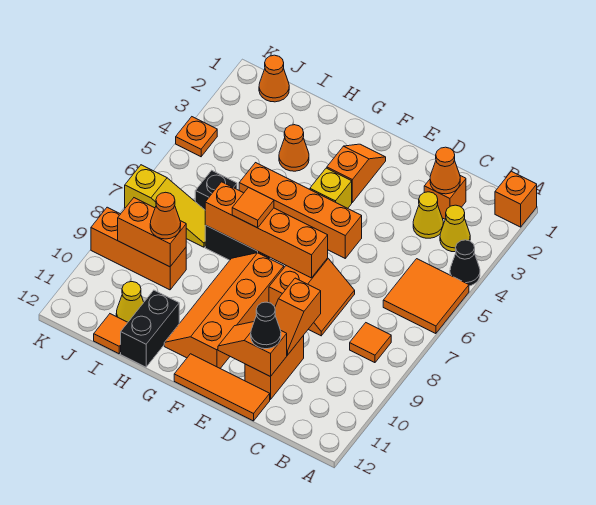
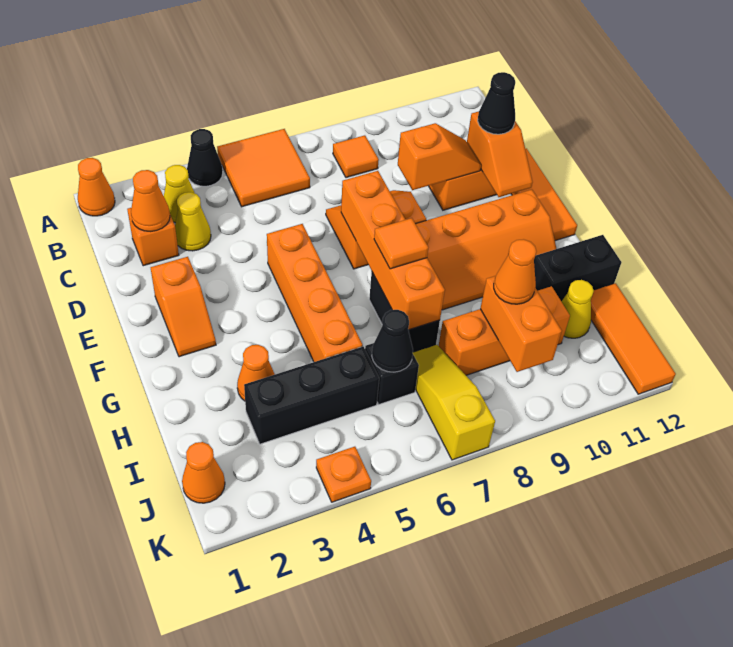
orange 1x1 brick [495,171,537,227] -> orange 1x1 cone [78,158,115,216]
orange 1x2 slope [327,144,386,202] -> orange 1x2 slope turned to [151,257,216,357]
yellow 1x1 brick [310,168,352,208] -> none
none -> black 1x3 brick [244,347,379,444]
none -> black 1x1 cone [372,310,413,372]
orange 1x3 brick [91,207,186,290] -> orange 1x3 brick turned to [439,286,570,375]
orange 1x1 tile [94,314,128,354] -> orange 1x3 tile [591,283,676,394]

